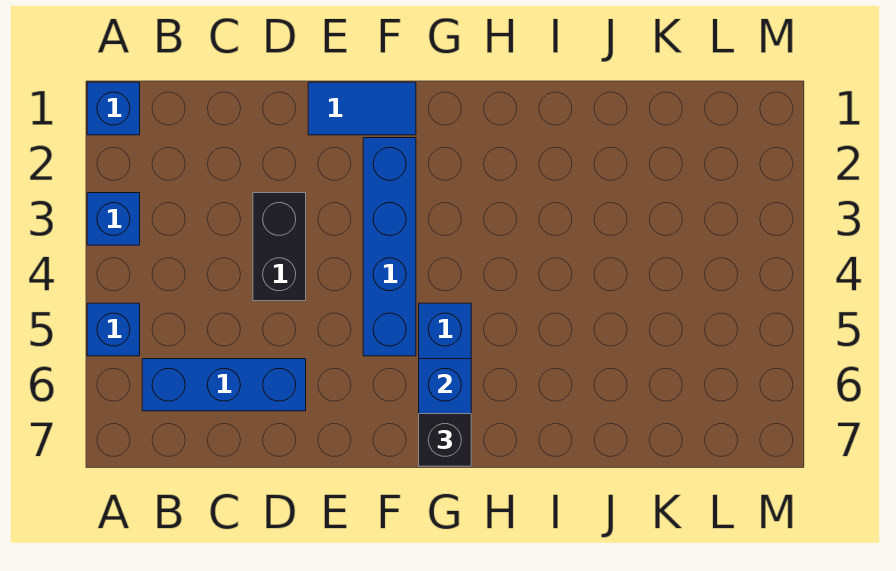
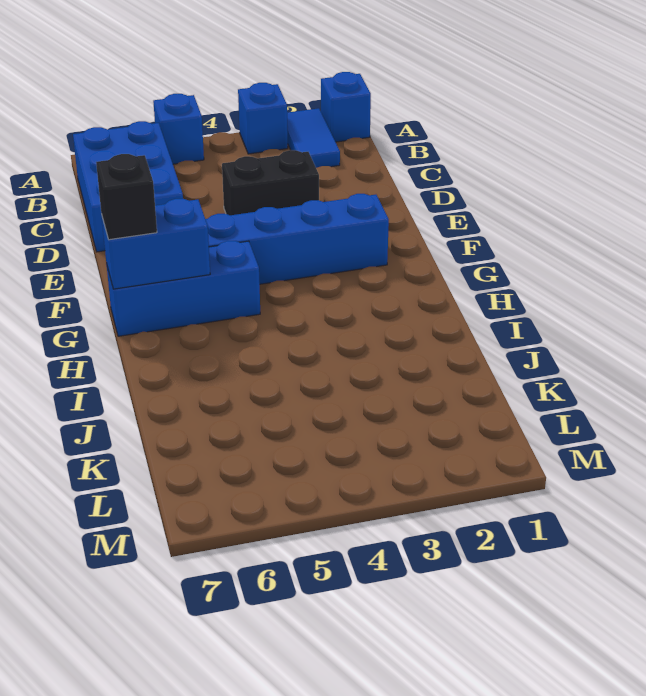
blue 1x3 brick [142,359,306,411] -> blue 2x3 brick [73,121,183,252]
blue 1x2 tile [308,82,416,135] -> blue 1x2 tile moved to [287,108,340,168]

